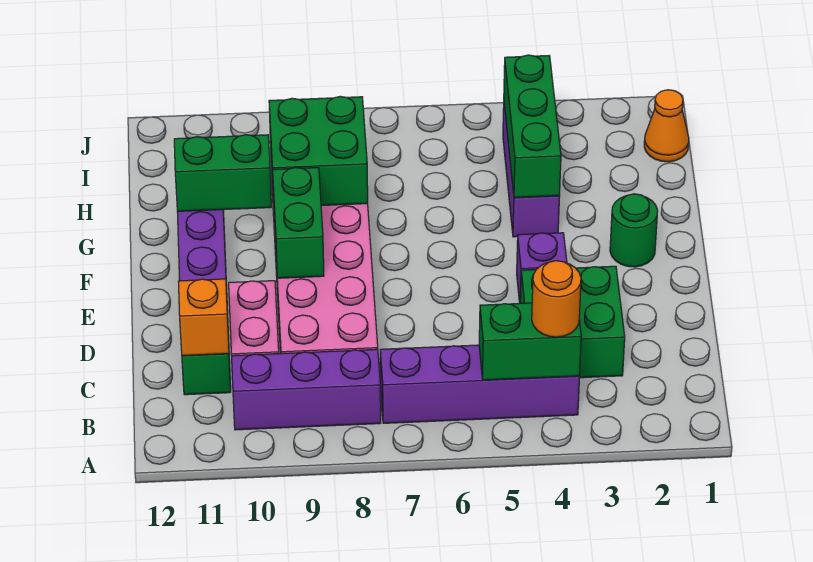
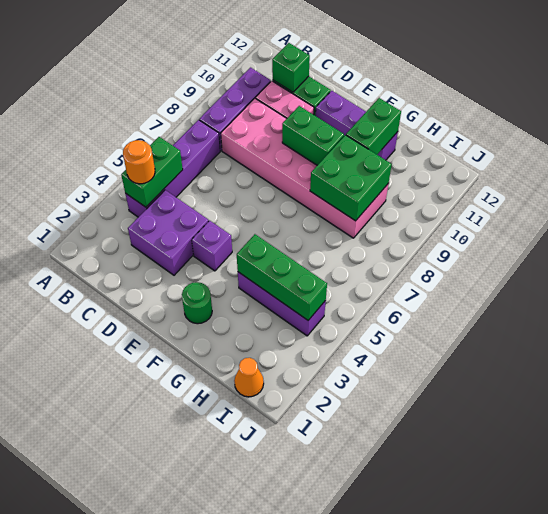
green 2x2 brick [520,266,625,378] -> purple 2x2 brick [128,190,209,275]
orange 1x1 brick [178,279,229,356] -> green 1x1 brick [272,43,310,92]

